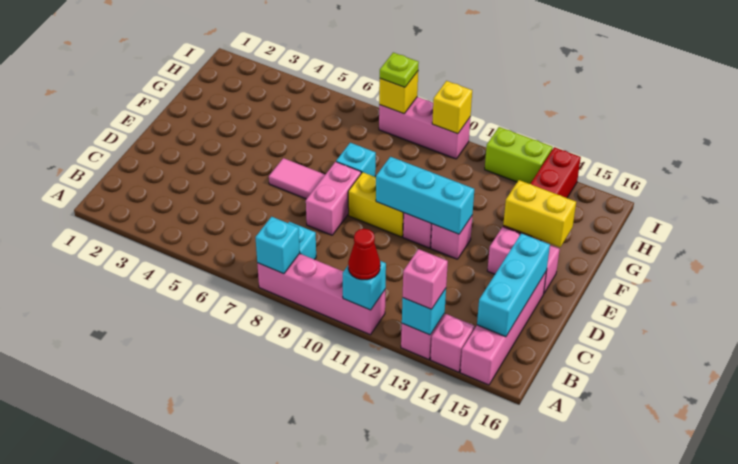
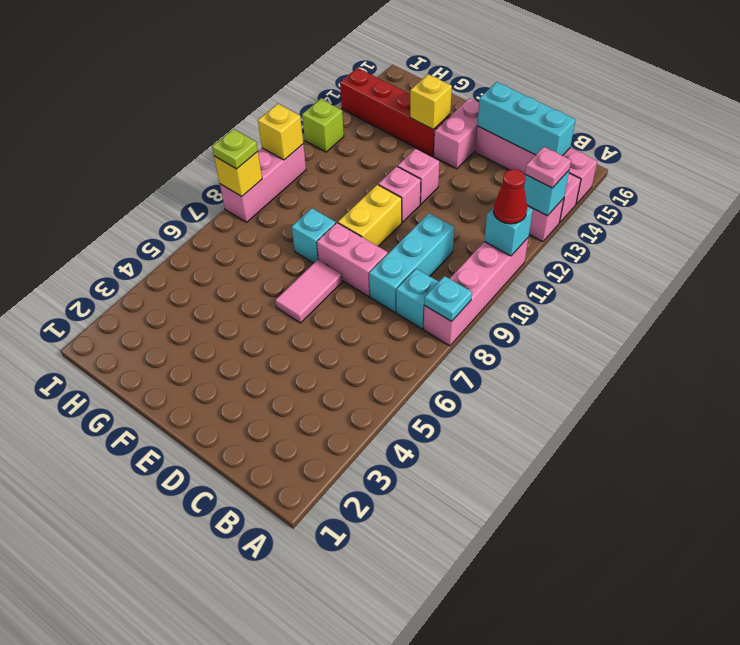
cyan 1x1 brick [255,217,300,274] -> cyan 1x1 plate [424,276,472,321]
pink 1x1 brick [403,249,448,309] -> pink 1x1 plate [525,147,571,188]
cyan 1x3 brick [376,157,474,234] -> cyan 1x3 brick moved to [369,213,454,312]
yellow 1x2 brick [503,180,576,247] -> yellow 1x1 brick [410,74,452,130]
lime 1x2 brick [485,127,553,184] -> lime 1x1 brick [302,99,344,152]

